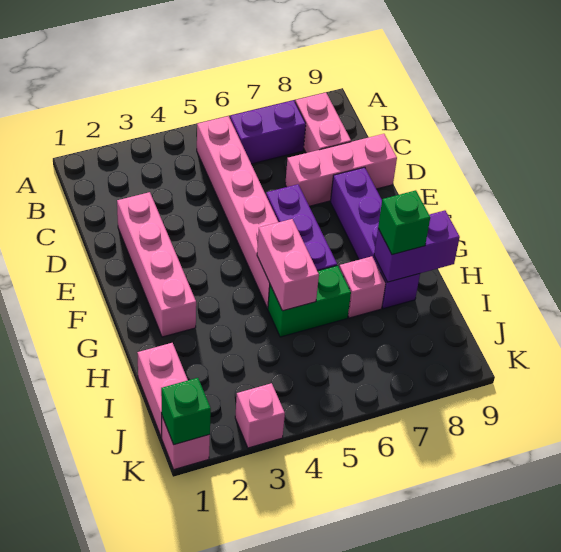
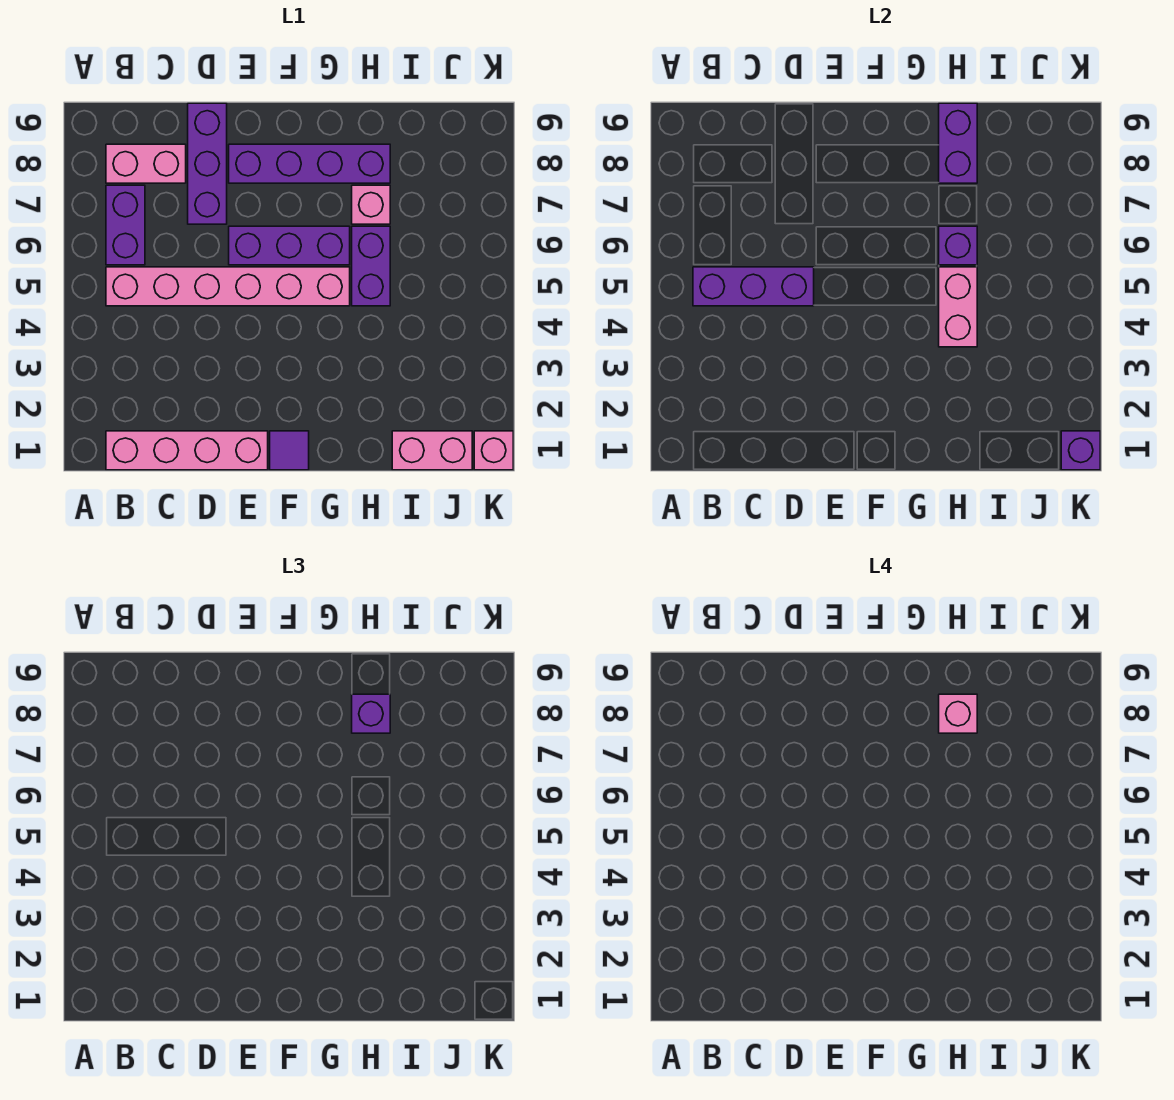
none -> purple 1x3 brick [693,267,814,306]
pink 1x4 brick [117,192,196,337] -> pink 1x4 brick moved to [106,431,268,470]
pink 1x3 brick [285,134,397,206] -> purple 1x3 brick [188,103,227,224]
none -> purple 1x1 tile [270,431,309,470]
pink 1x2 brick [257,219,319,311] -> pink 1x2 brick turned to [939,267,977,347]
green 1x2 brick [268,266,351,337] -> purple 1x2 brick [352,226,390,306]
none -> purple 1x1 brick [939,226,977,265]
green 1x1 brick [378,190,430,255] -> purple 1x1 brick [352,694,390,733]
green 1x1 brick [161,378,211,445] -> purple 1x1 brick [1061,431,1100,470]
pink 1x1 brick [235,383,285,448] -> pink 1x1 brick moved to [939,694,977,733]

